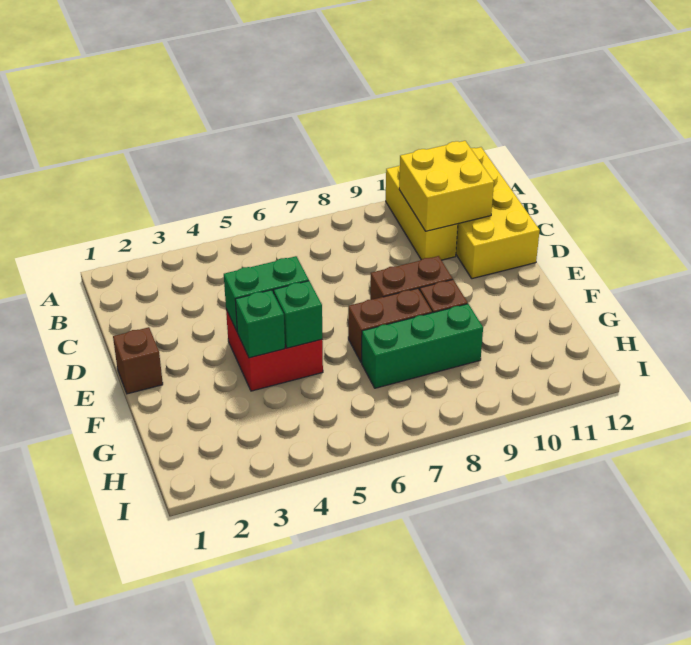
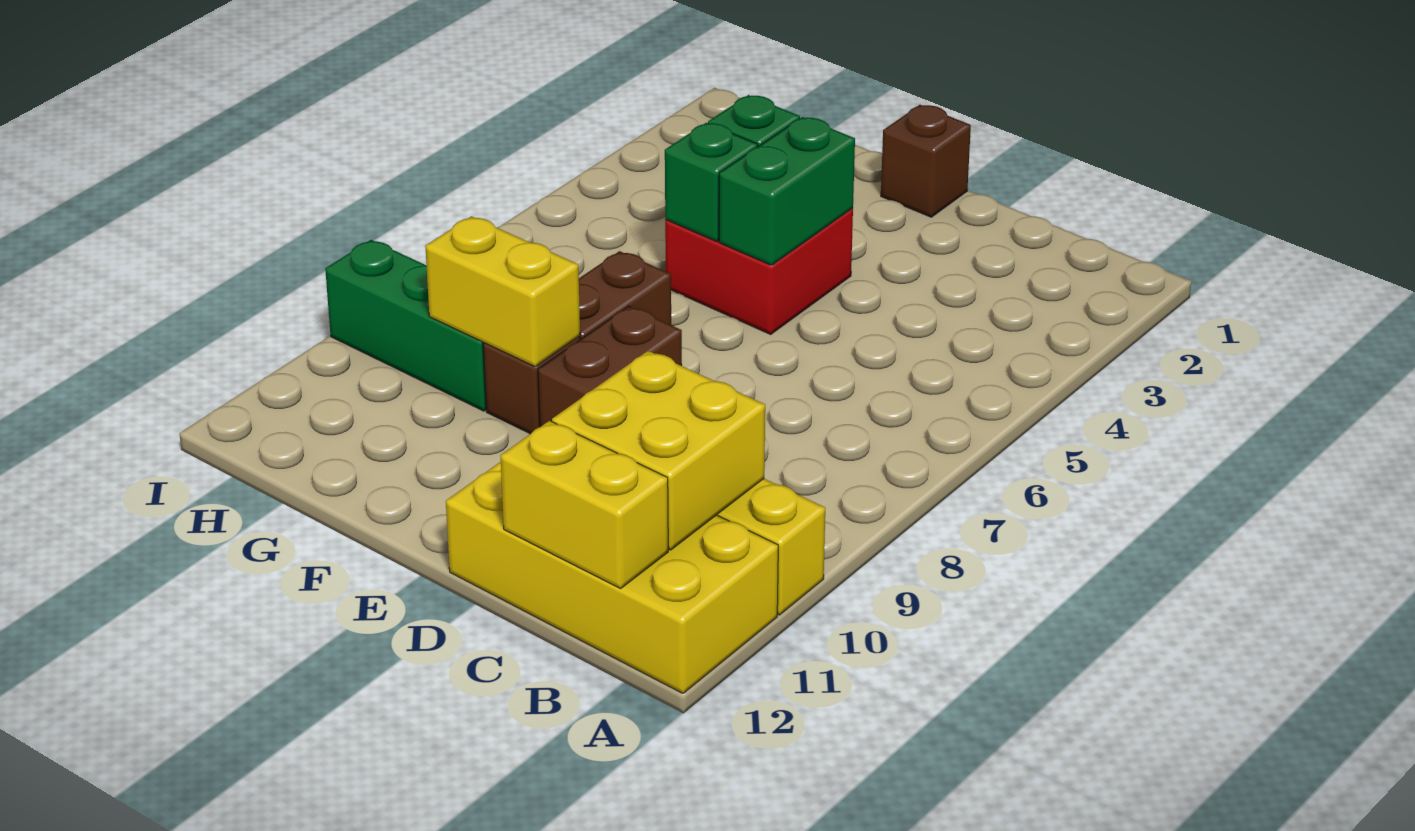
none -> yellow 1x2 brick [500,421,668,588]
none -> yellow 1x2 brick [425,216,580,367]
green 1x3 brick [362,304,483,388] -> green 1x3 brick turned to [325,240,486,411]

